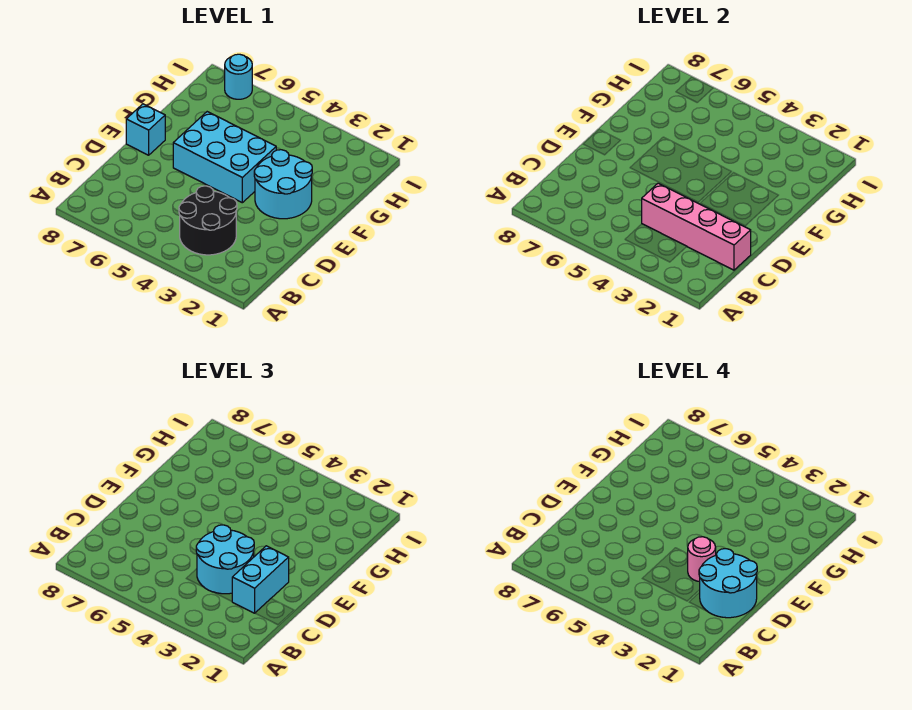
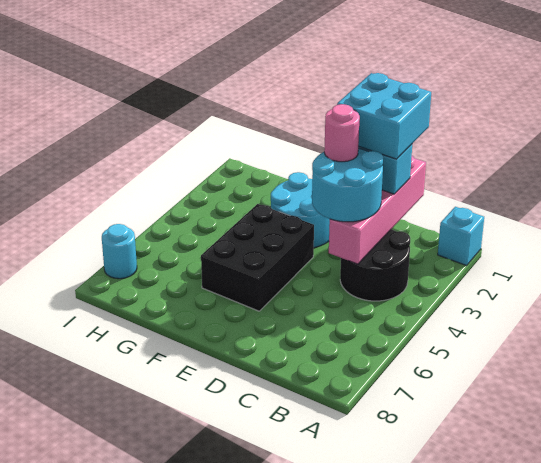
cyan 2x2 round brick [699,549,757,618] -> cyan 2x2 brick [337,73,431,159]
cyan 2x3 brick [173,112,276,203] -> black 2x3 brick [201,204,314,311]
cyan 1x1 brick [126,104,165,155] -> cyan 1x1 brick moved to [438,207,484,266]

